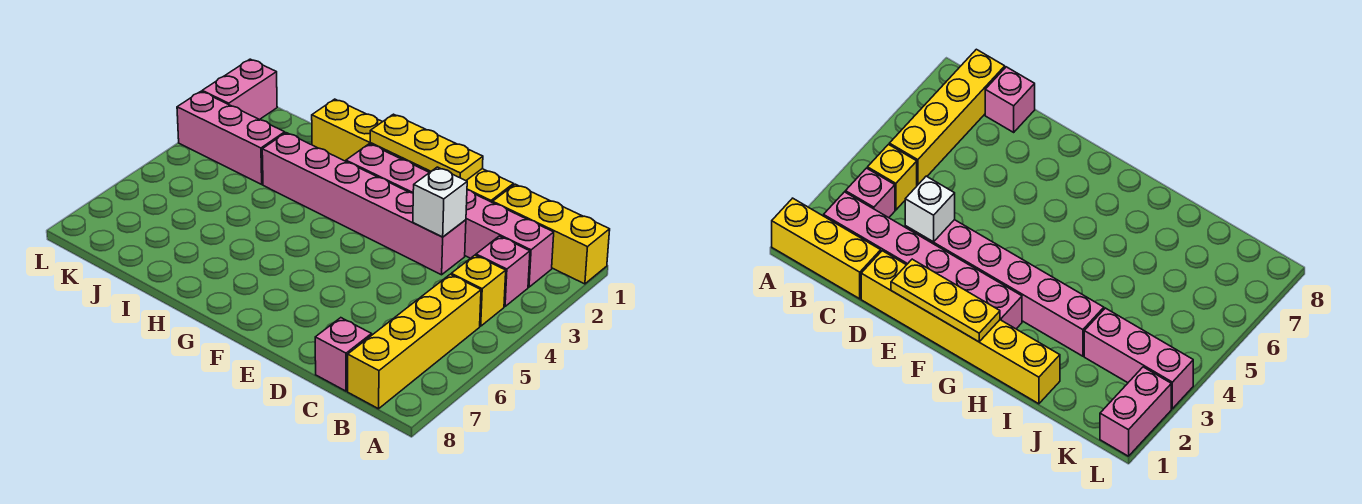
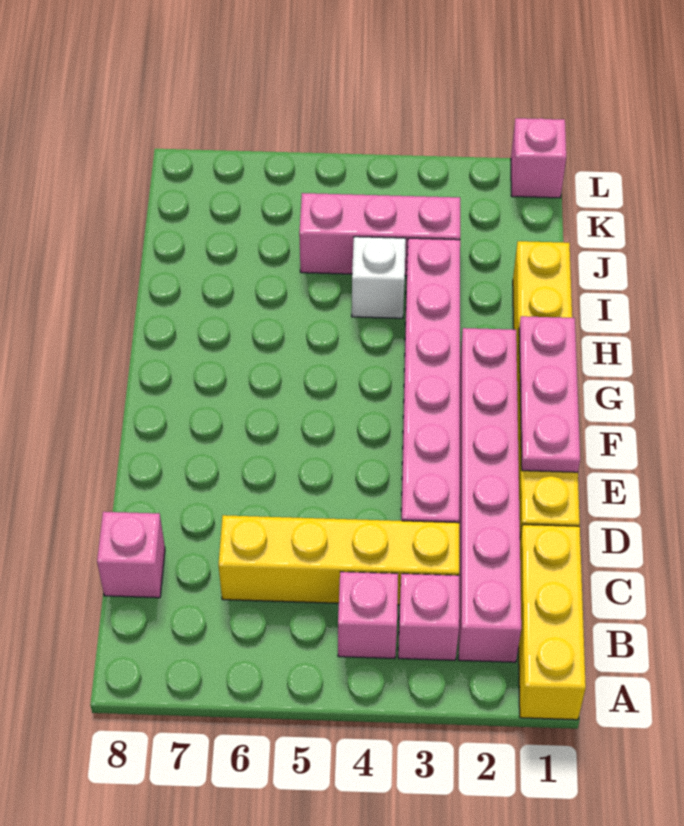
yellow 1x1 brick [451,255,506,326] -> pink 1x1 brick [338,572,398,658]
yellow 1x4 brick [348,274,481,409] -> yellow 1x4 brick moved to [218,515,459,605]
white 1x1 brick [413,167,467,237] -> white 1x1 brick moved to [352,237,406,318]
yellow 1x3 plate [370,114,483,181] -> pink 1x3 plate [519,316,580,472]
pink 1x3 brick [177,91,285,184] -> pink 1x3 brick turned to [299,193,460,276]
pink 1x2 brick [202,59,277,120] -> pink 1x1 brick [511,118,566,198]

